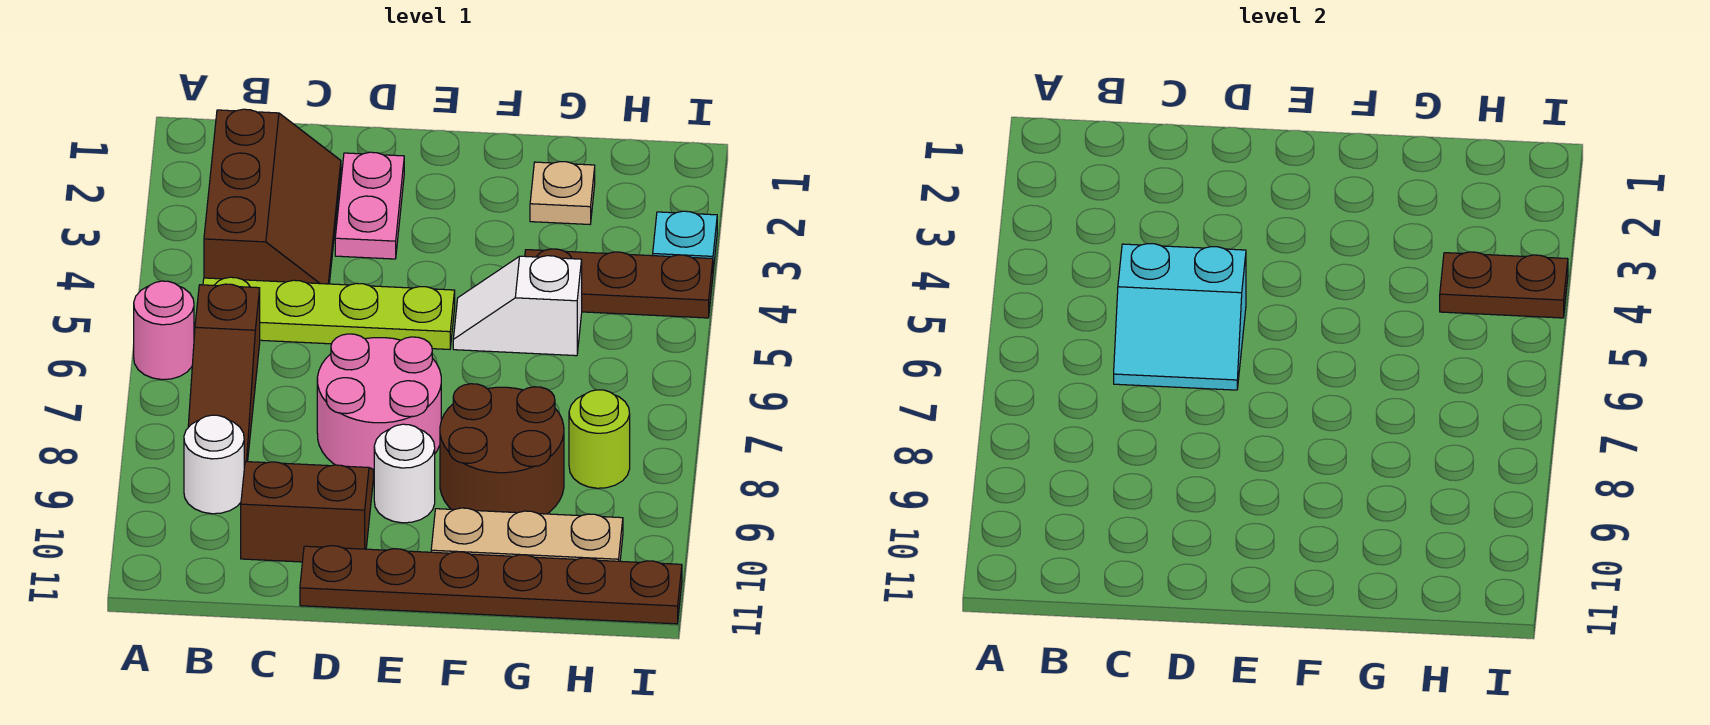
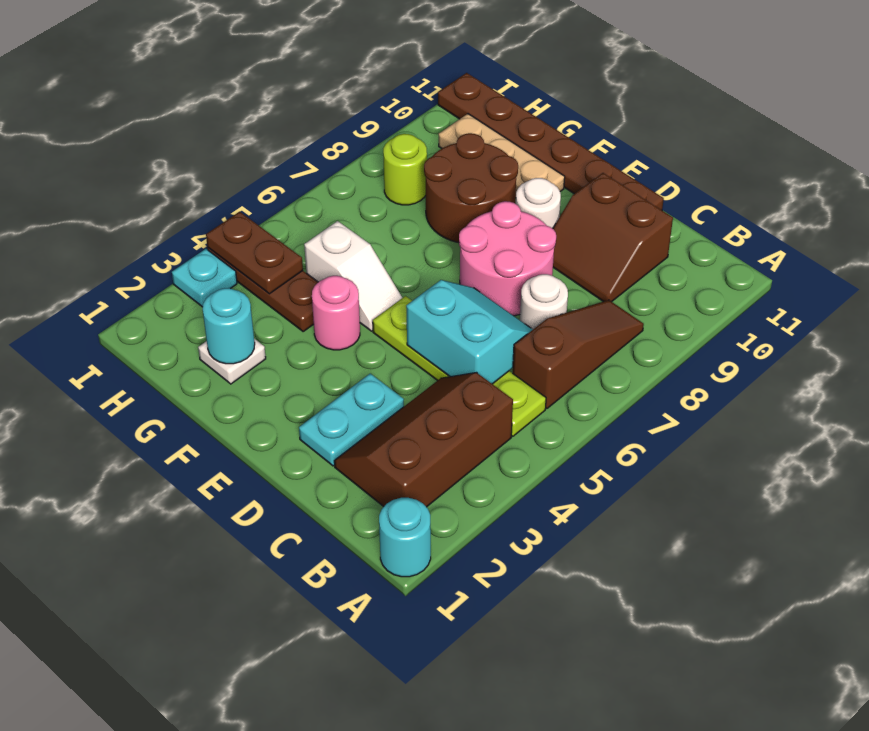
none -> cyan 1x1 round brick [379,498,431,577]
pink 1x1 round brick [134,281,194,380] -> pink 1x1 round brick moved to [312,276,360,350]
white 1x1 round brick [184,415,244,514] -> white 1x1 round brick moved to [520,274,568,329]
pink 1x2 plate [335,152,404,259] -> cyan 1x2 plate [299,374,404,466]
tan 1x1 plate [530,162,595,224] -> white 1x1 plate [198,339,266,384]
none -> cyan 1x1 round brick [203,288,255,364]

